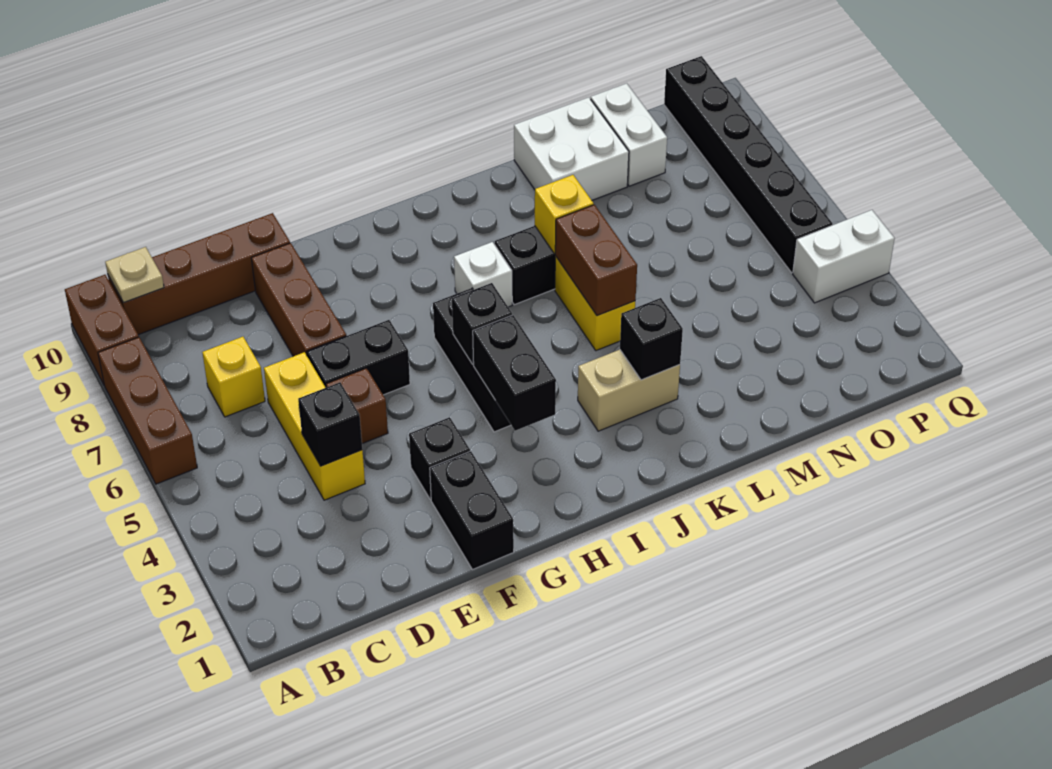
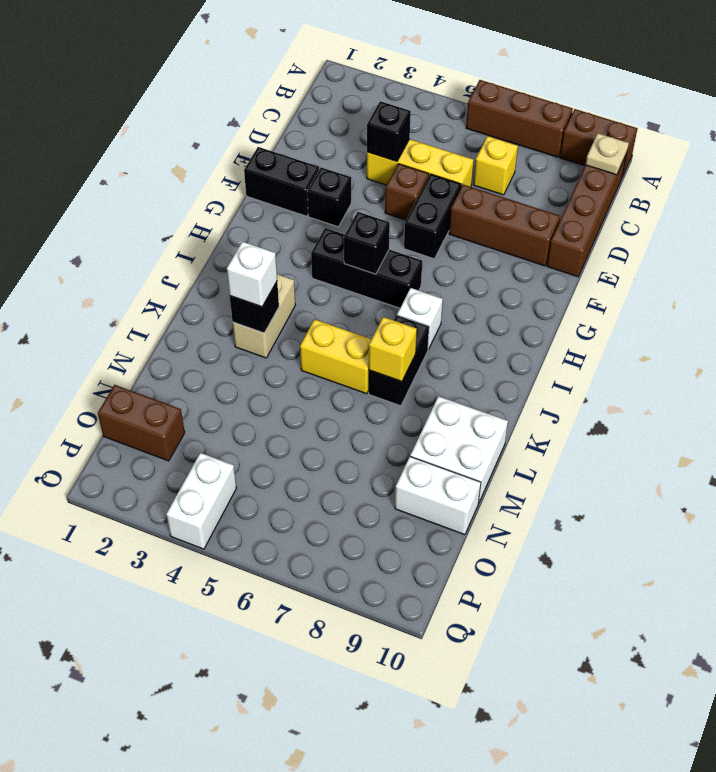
black 1x2 brick [473,315,556,431] -> none
none -> white 1x1 brick [227,242,277,307]
brown 1x2 brick [555,205,637,316] -> brown 1x2 brick moved to [98,385,185,461]
black 1x6 brick [664,56,832,273] -> none

